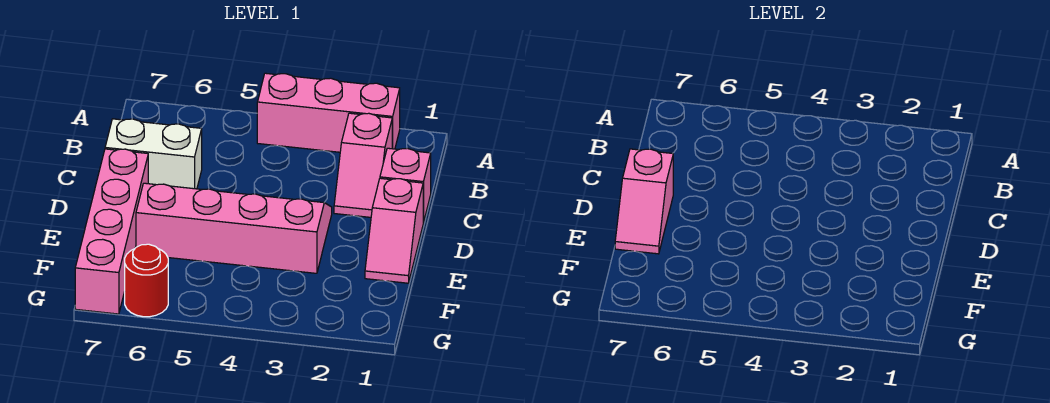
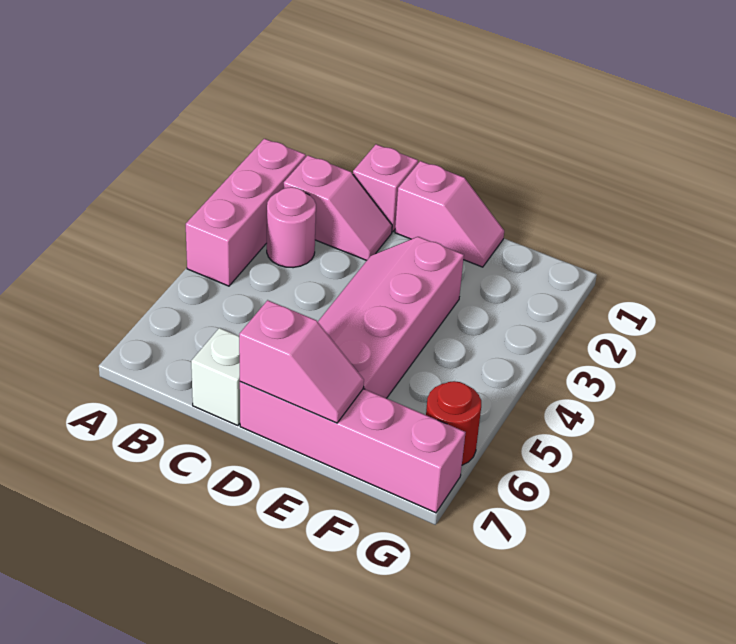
none -> pink 1x1 round brick [267,187,316,268]
white 1x2 brick [105,119,202,189] -> white 1x1 brick [191,328,240,426]

